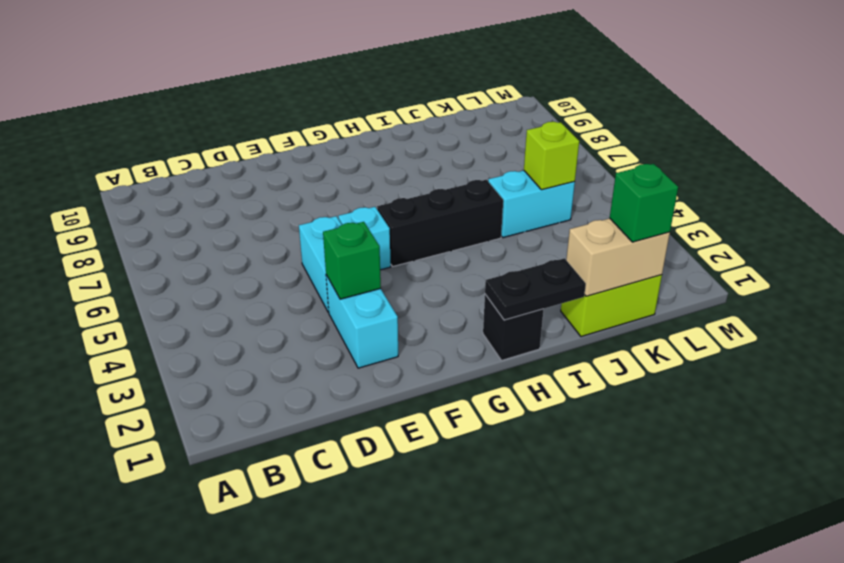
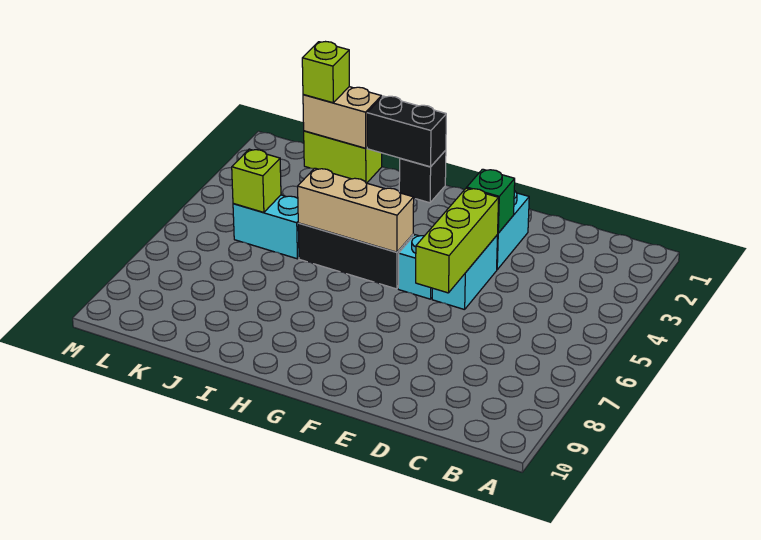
none -> lime 1x3 brick [416,188,499,293]
none -> tan 1x3 brick [298,168,414,252]
black 1x2 plate [485,258,586,320] -> black 1x2 brick [367,96,446,167]
green 1x1 brick [610,164,678,242] -> lime 1x1 brick [302,42,349,103]

